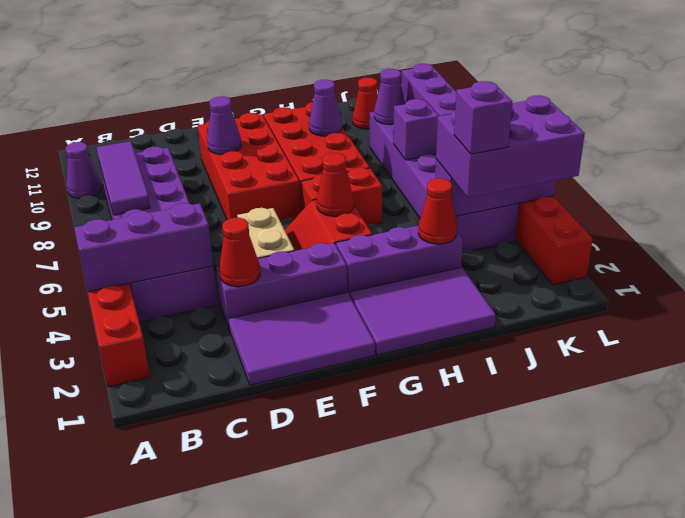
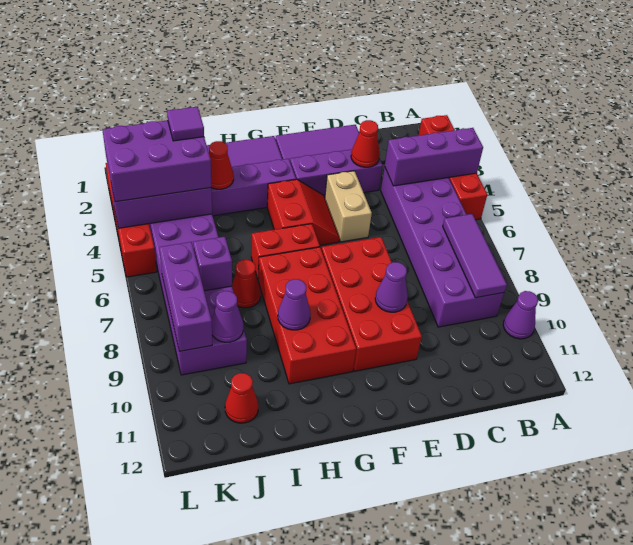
red 1x1 cone [317,153,354,216] -> red 1x1 cone moved to [232,260,261,308]
purple 1x1 brick [454,81,513,154] -> purple 1x1 tile [167,107,204,141]

